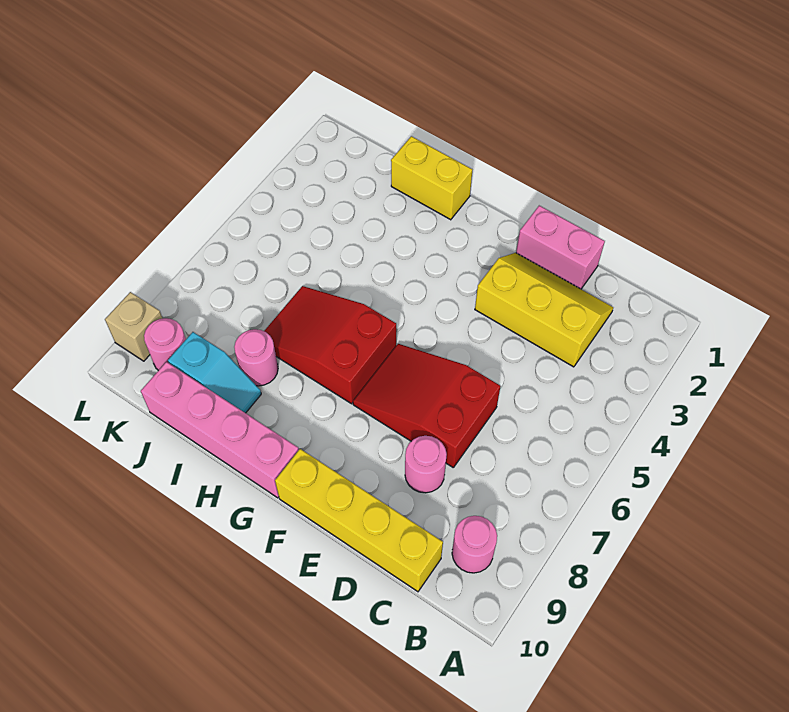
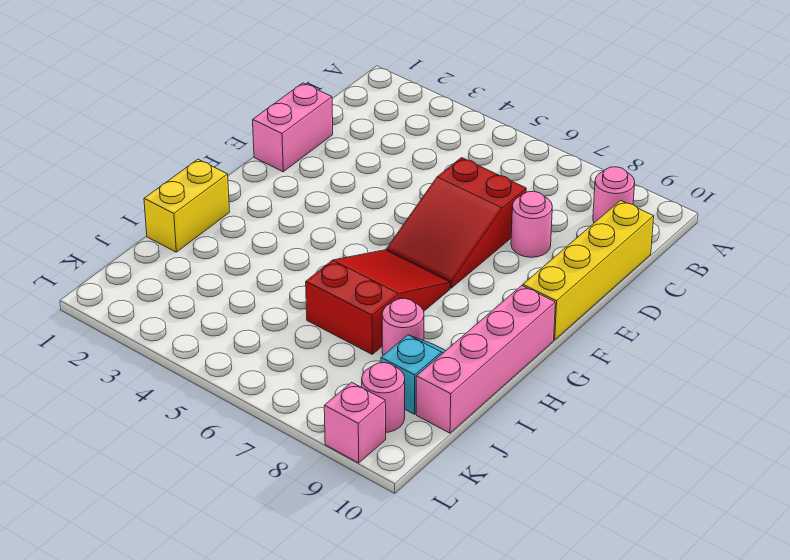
yellow 2x3 slope [475,253,613,367] -> none
red 2x3 slope [264,286,396,404] -> red 2x3 slope turned to [306,250,450,354]
tan 1x1 brick [105,292,163,361] -> pink 1x1 brick [324,382,386,463]

